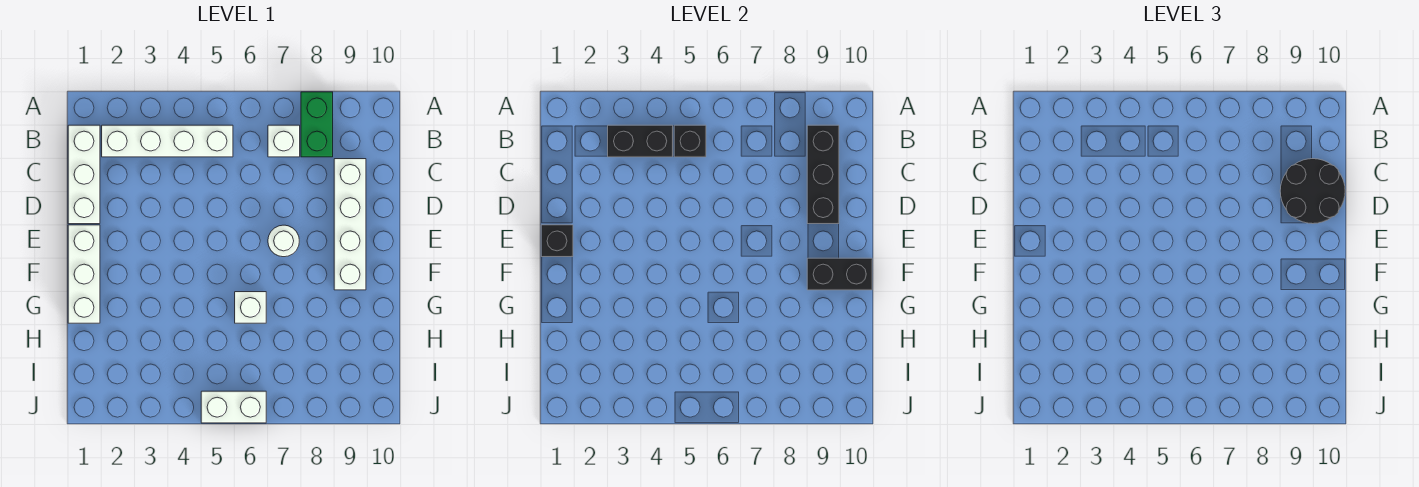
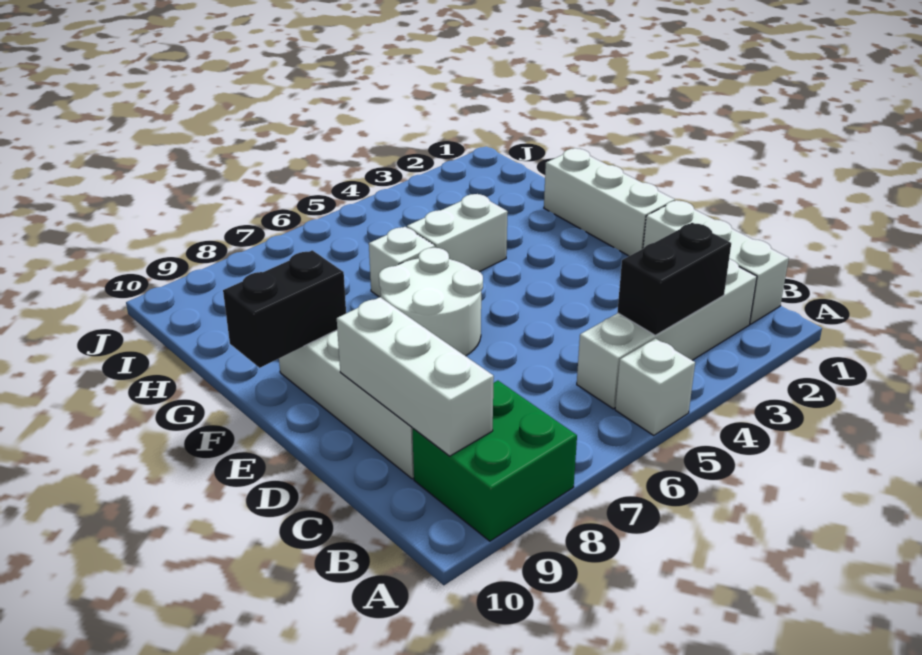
green 1x2 brick [301,92,333,157] -> green 2x2 brick [413,381,577,541]
black 1x1 brick [674,125,706,157] -> none
white 1x1 brick [268,125,300,157] -> white 1x1 brick moved to [615,338,695,435]
black 1x3 brick [807,125,839,224] -> white 1x3 brick [337,297,494,456]
black 2x2 round brick [1280,159,1345,224] -> none
black 1x1 brick [541,225,573,257] -> none
white 1x1 round brick [268,225,299,257] -> white 2x2 round brick [379,248,483,356]
white 1x2 brick [201,391,266,423] -> white 1x2 brick moved to [407,194,508,272]

